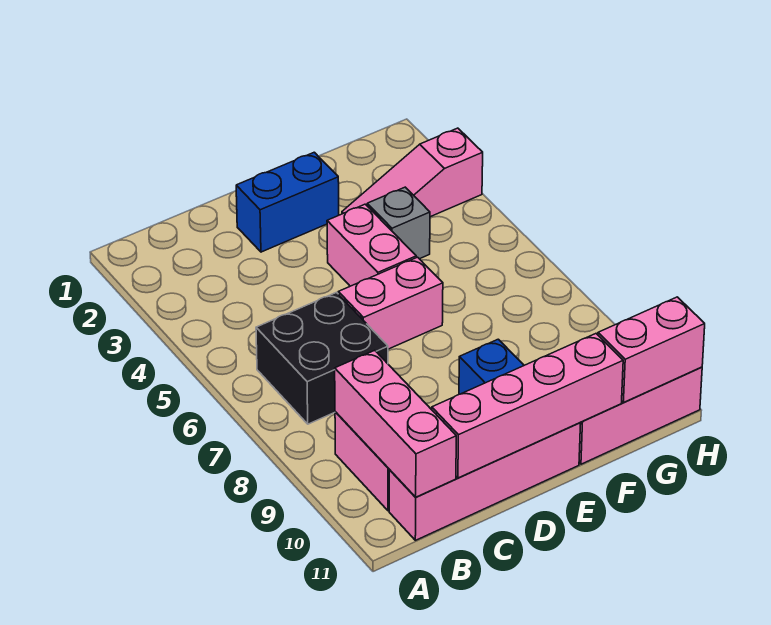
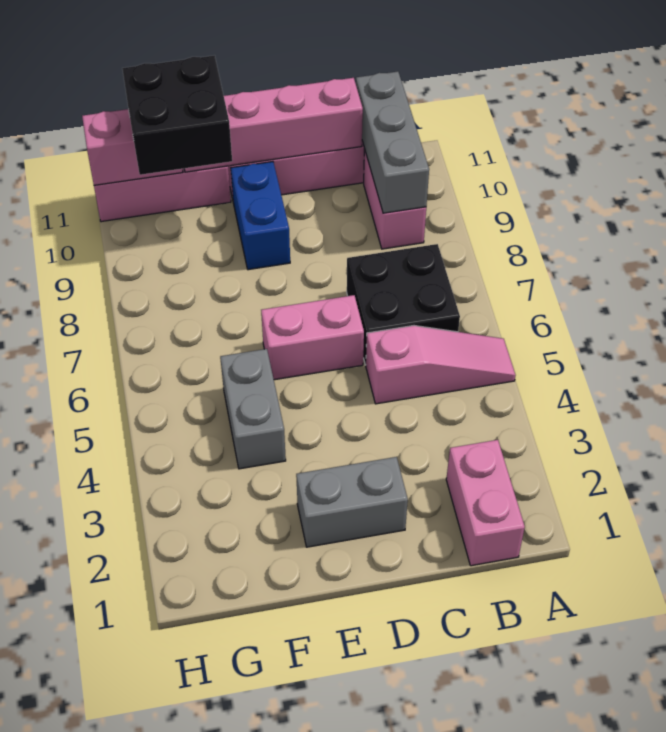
pink 1x3 brick [335,350,456,497] -> grey 1x3 brick [356,71,429,213]
blue 1x2 brick [236,152,339,252] -> grey 1x2 brick [296,457,408,547]
pink 1x2 brick [327,204,416,286] -> pink 1x2 brick moved to [446,440,525,566]
pink 1x3 slope [342,128,483,217] -> pink 1x3 slope moved to [366,326,516,404]
grey 1x1 brick [367,187,430,259] -> grey 1x2 brick [220,349,286,469]
none -> black 2x2 brick [122,55,232,175]

